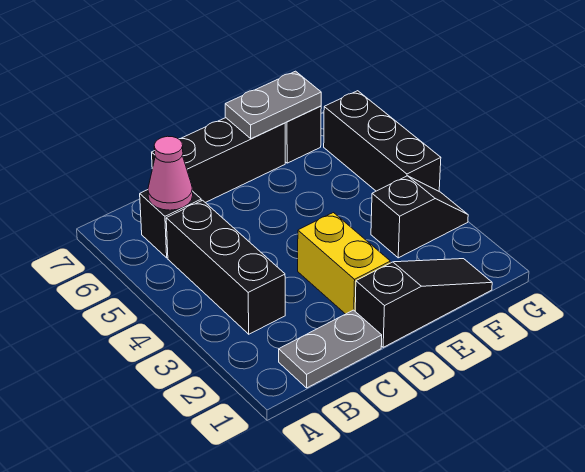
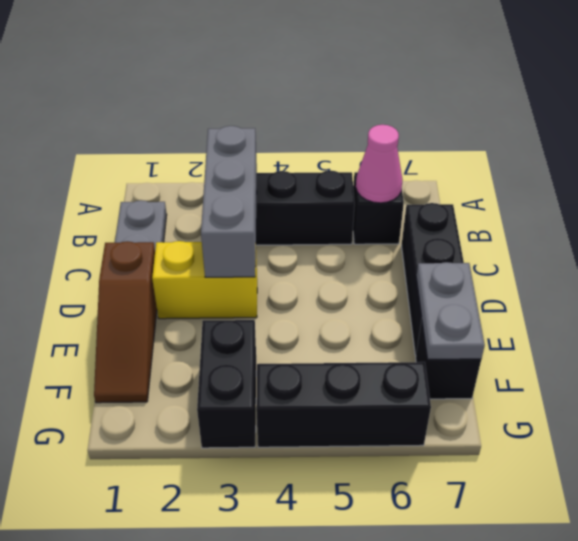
none -> grey 1x3 brick [201,126,257,277]
black 1x3 slope [355,259,492,347] -> brown 1x3 slope [94,241,157,403]
black 1x2 slope [371,176,468,258] -> black 1x2 brick [197,320,256,448]

